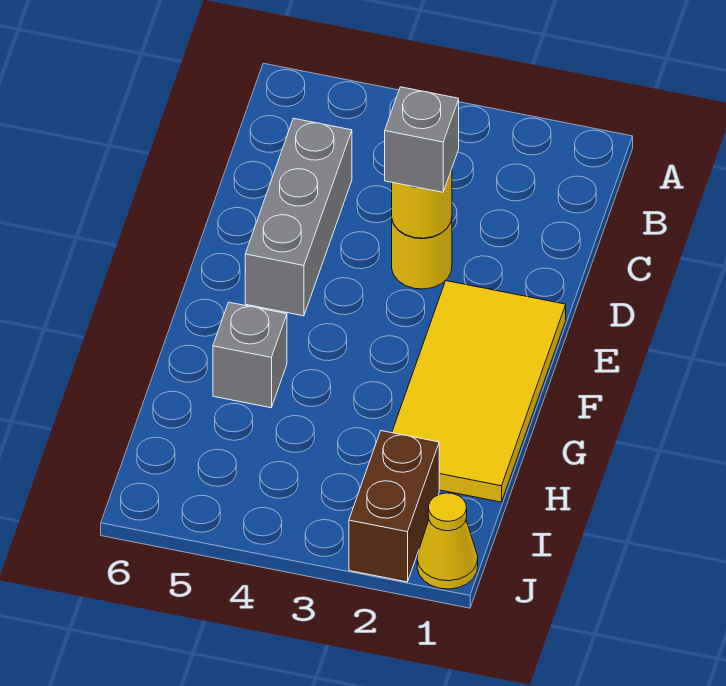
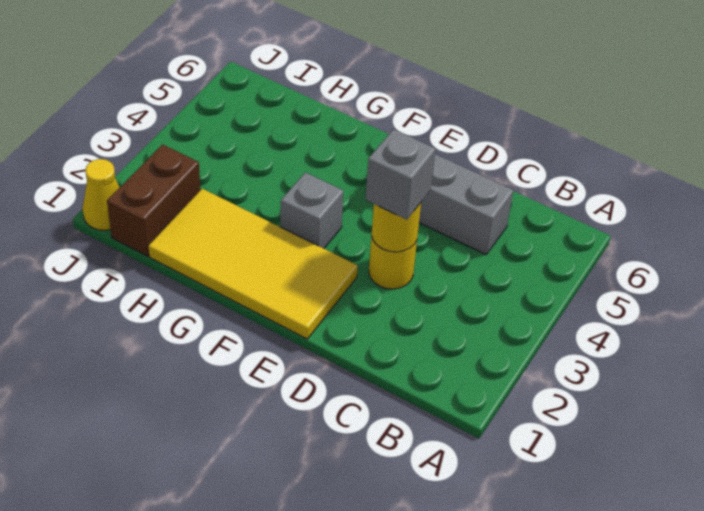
grey 1x1 brick [213,302,287,408] -> grey 1x1 brick moved to [281,172,343,248]
brown 1x2 brick [349,431,439,582] -> brown 1x2 brick turned to [107,144,200,256]

